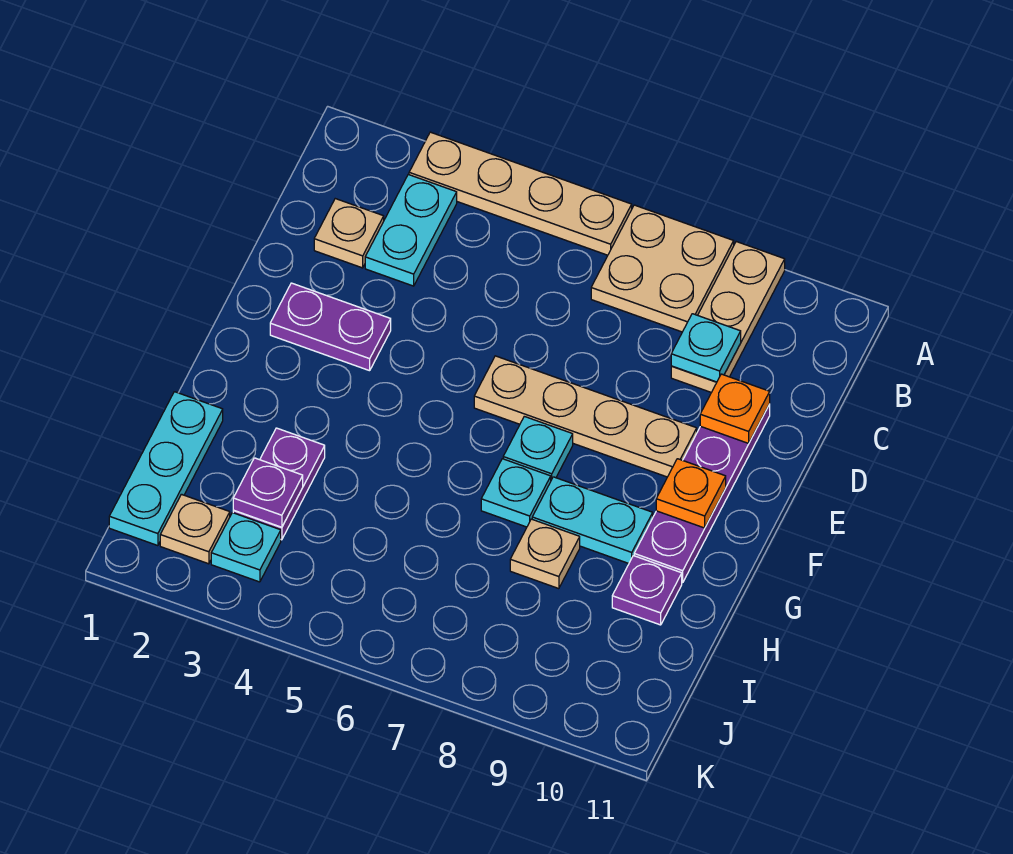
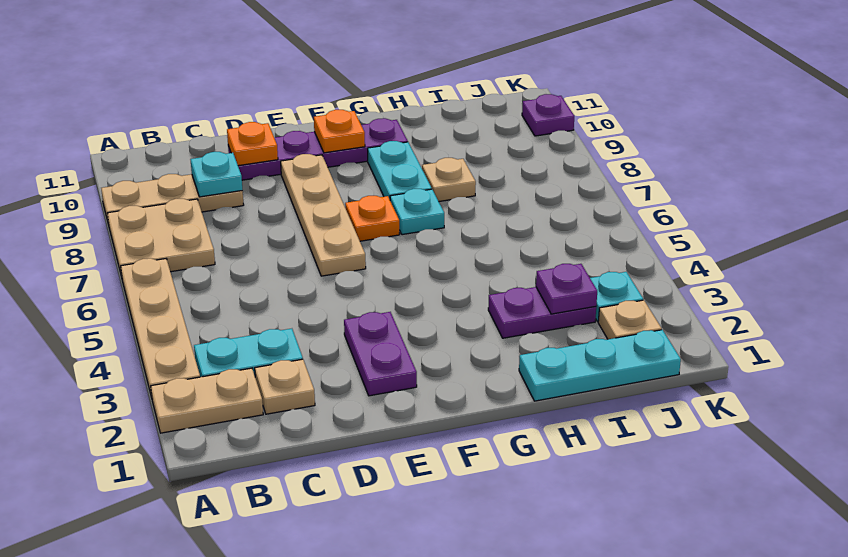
none -> tan 1x2 plate [151,368,263,433]
cyan 1x1 plate [503,416,573,480] -> orange 1x1 plate [345,196,400,241]
purple 1x1 plate [612,556,682,625] -> purple 1x1 plate moved to [522,94,574,136]

